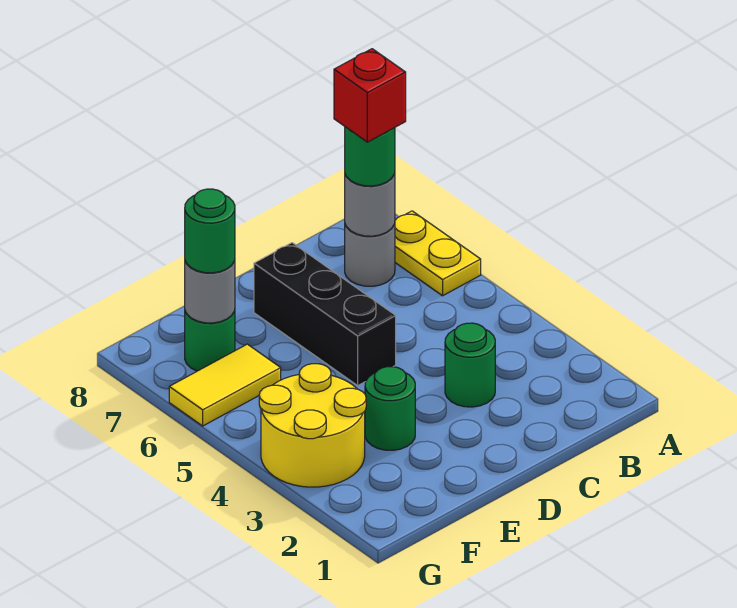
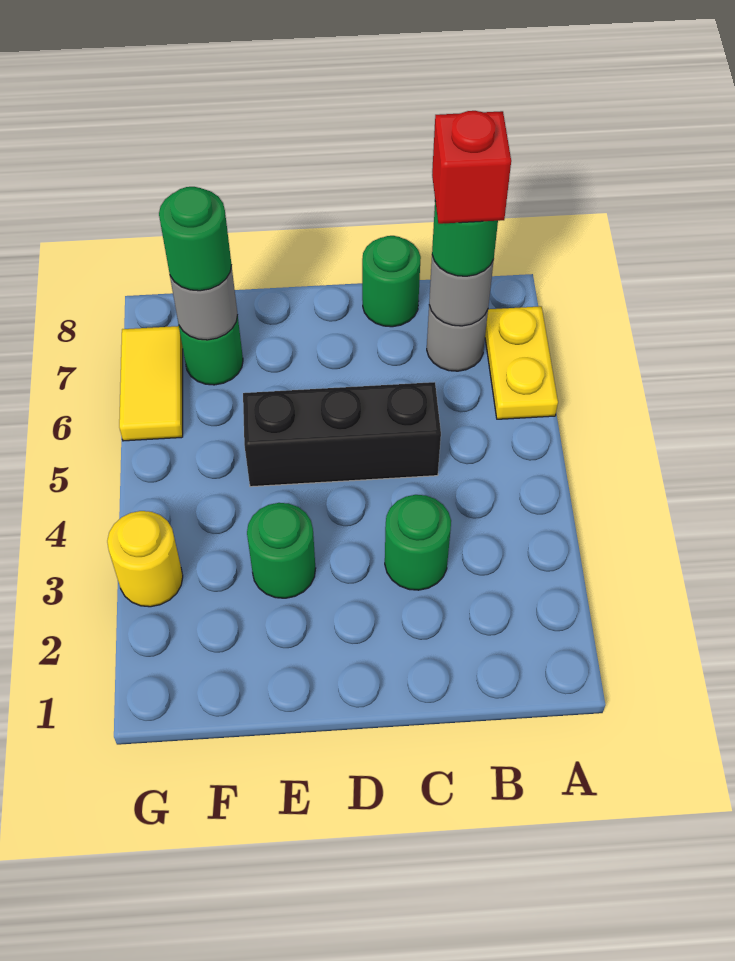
none -> green 1x1 round brick [362,236,421,327]
black 1x3 brick [254,243,396,385] -> black 1x3 brick turned to [243,382,441,487]
yellow 2x2 round brick [259,364,366,487] -> yellow 1x1 round brick [107,511,183,607]
yellow 1x2 tile [169,344,281,426] -> yellow 1x2 tile turned to [119,326,183,441]

